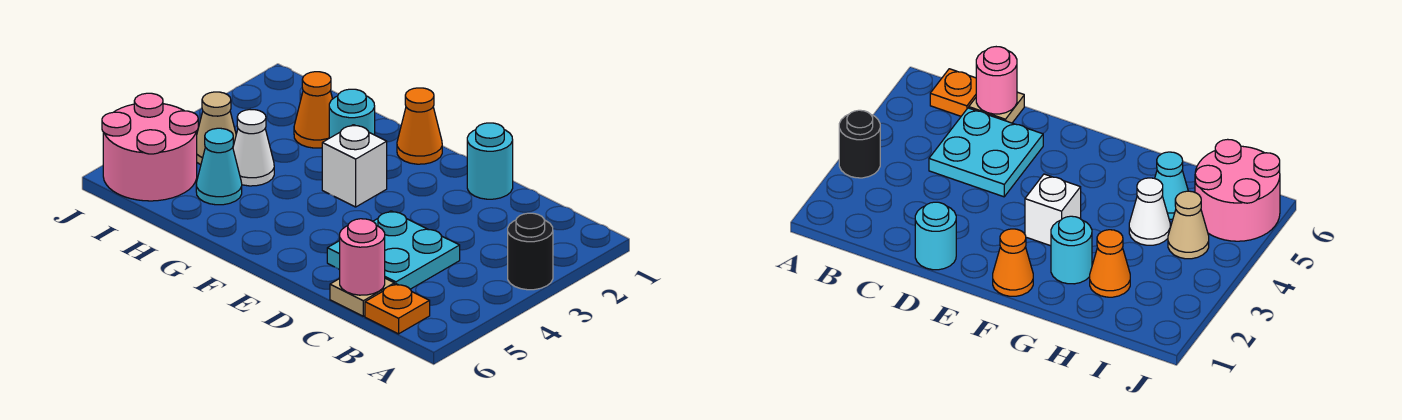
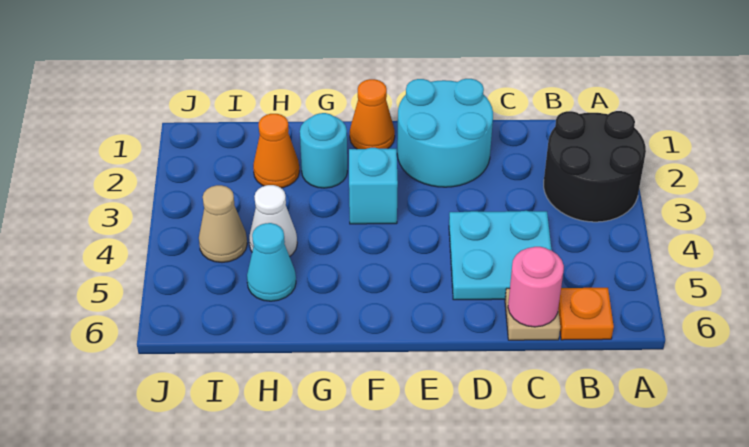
black 1x1 round brick [508,213,553,290] -> black 2x2 round brick [544,111,646,222]
cyan 1x1 round brick [467,123,513,199] -> cyan 2x2 round brick [397,79,493,187]
white 1x1 brick [322,125,387,207] -> cyan 1x1 brick [349,148,398,224]
pink 2x2 round brick [102,93,198,201] -> none

